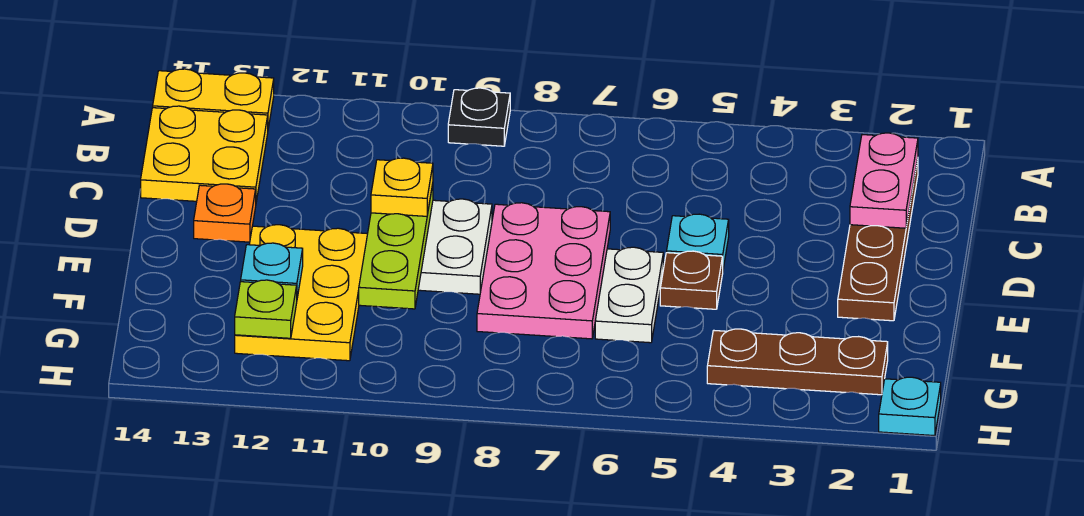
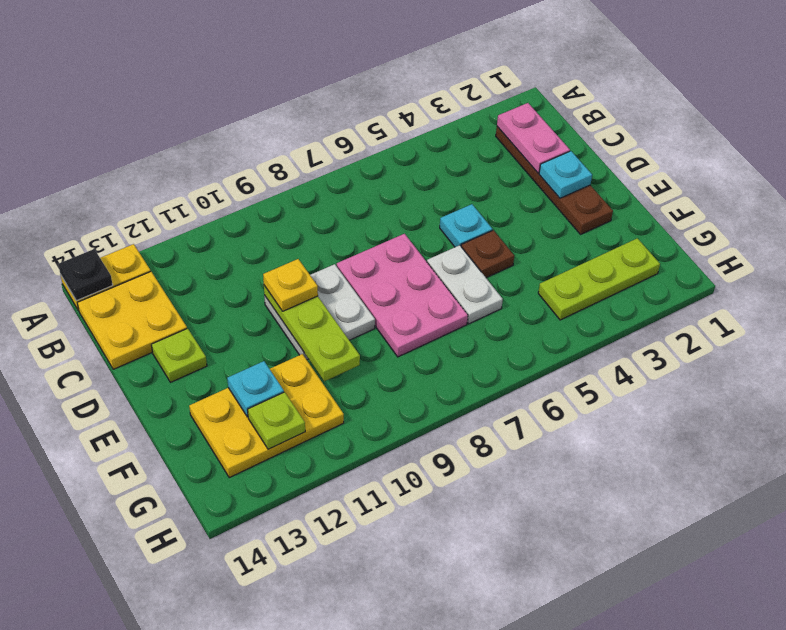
black 1x1 plate [448,88,510,146] -> black 1x1 plate moved to [58,249,113,301]
orange 1x1 plate [194,184,256,242] -> lime 1x1 plate [151,328,207,382]
yellow 2x3 plate [235,225,367,361] -> yellow 2x3 plate turned to [189,354,344,478]
brown 1x3 plate [707,329,888,395] -> lime 1x3 plate [538,238,660,320]
cyan 1x1 plate [879,377,941,436] -> cyan 1x1 plate moved to [539,151,592,198]

